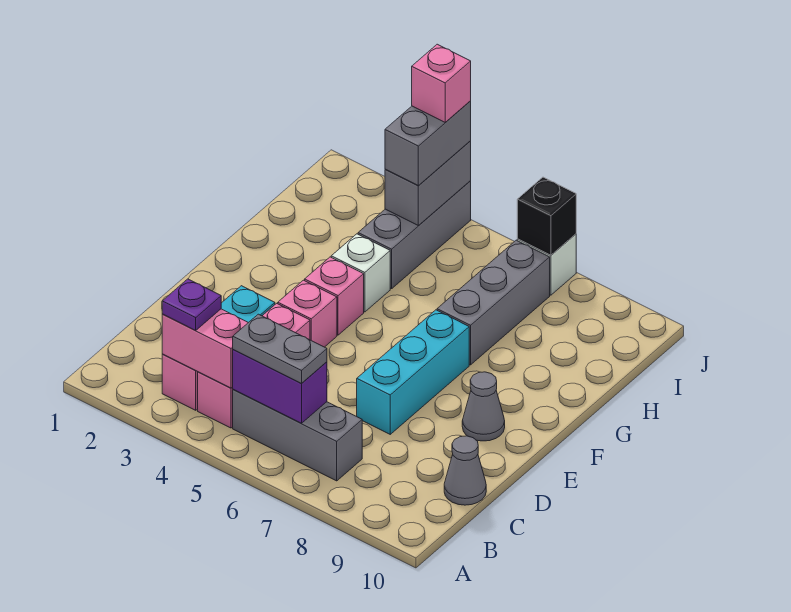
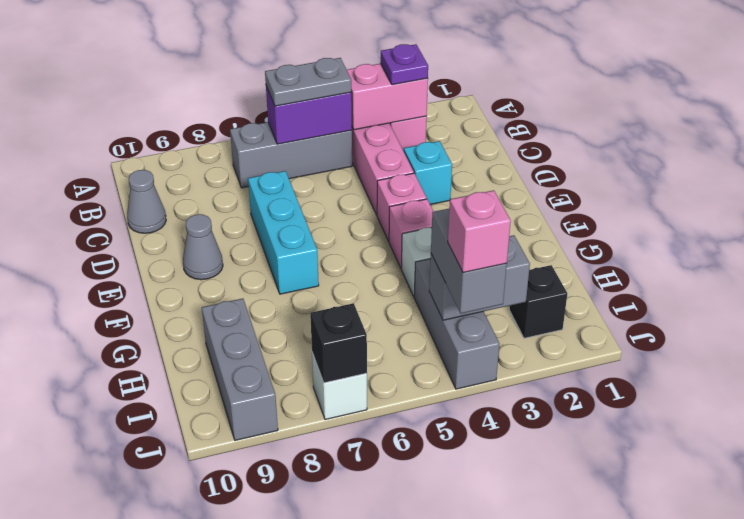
grey 1x3 brick [437,240,550,365] -> grey 1x3 brick moved to [202,298,278,440]
none -> black 1x1 brick [509,265,567,338]
grey 1x2 brick [385,141,471,226] -> grey 1x2 brick turned to [429,235,530,320]

